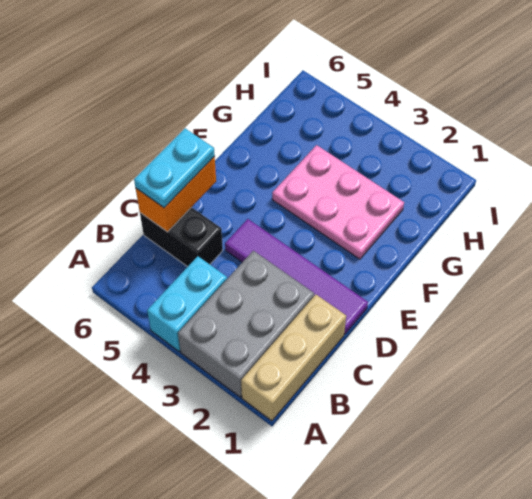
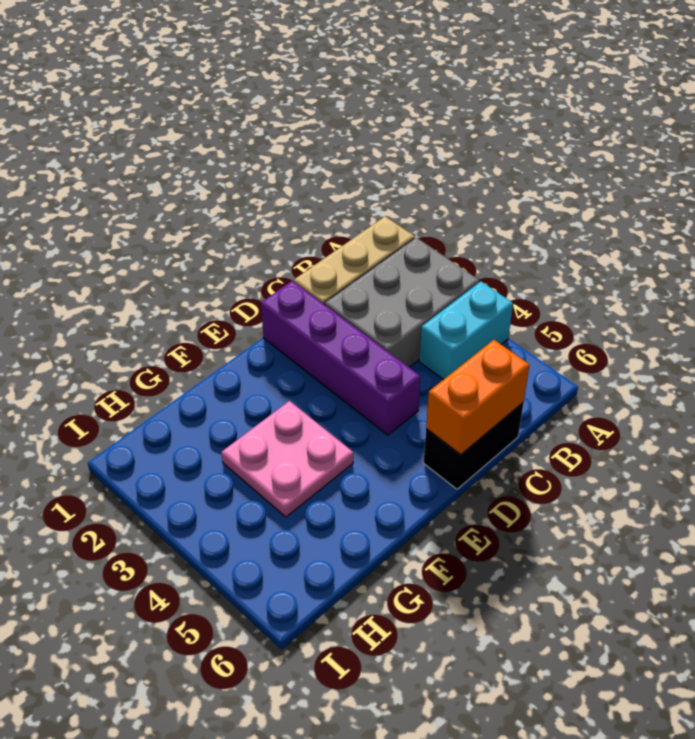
black 1x2 brick [140,207,223,267] -> black 1x2 brick turned to [424,402,524,489]
cyan 1x2 plate [134,128,215,208] -> none
purple 1x4 tile [225,219,368,334] -> purple 1x4 brick [261,281,420,435]
pink 2x3 plate [272,145,404,259] -> pink 2x2 plate [221,401,353,517]

